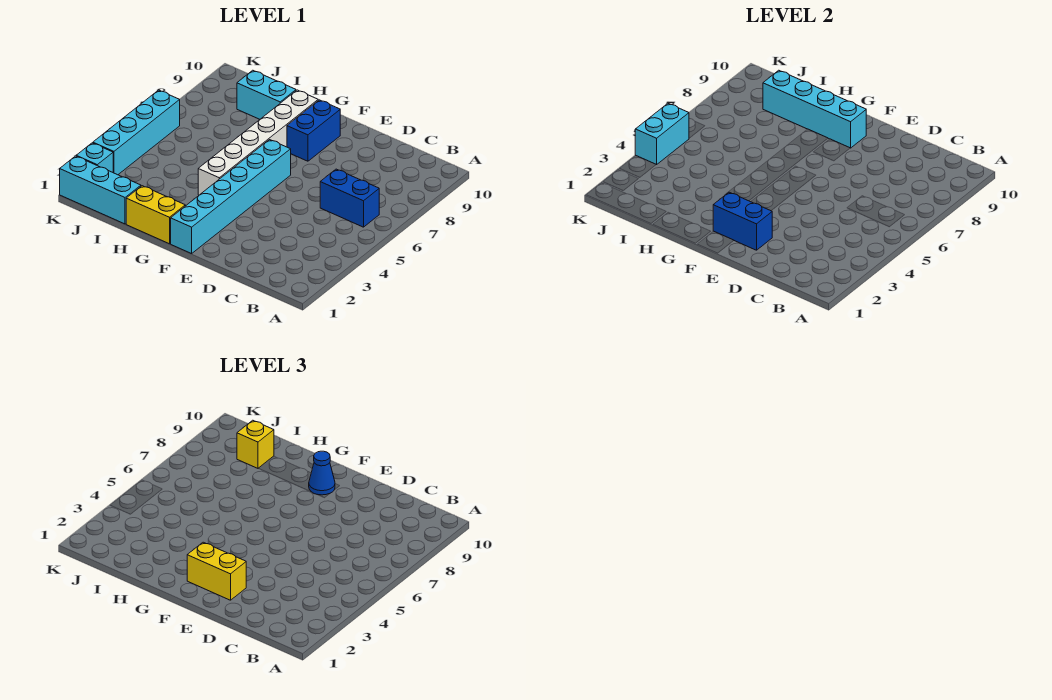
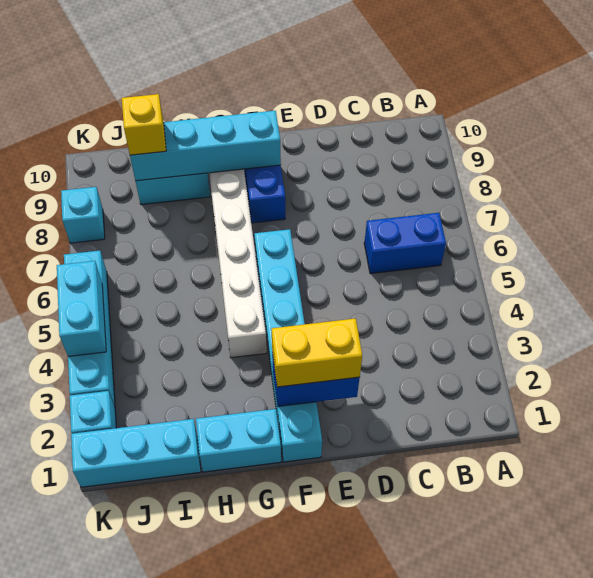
blue 1x1 cone [309,451,335,495] -> none
yellow 1x2 brick [126,186,185,244] -> cyan 1x2 brick [196,409,281,472]
none -> cyan 1x1 brick [61,187,105,243]

